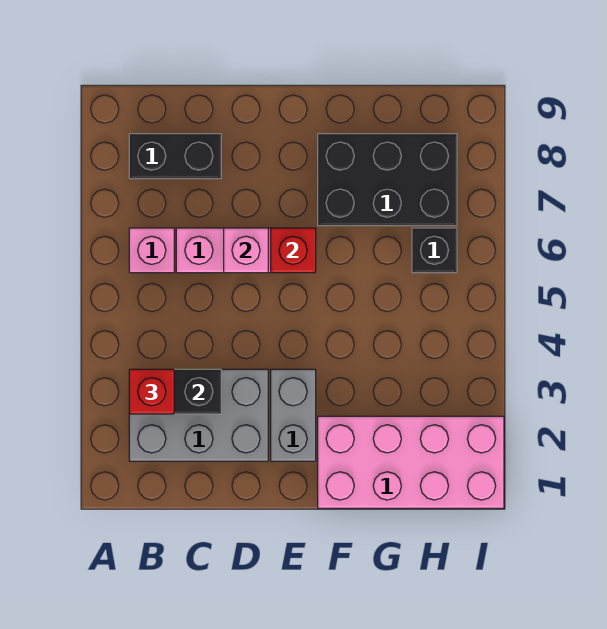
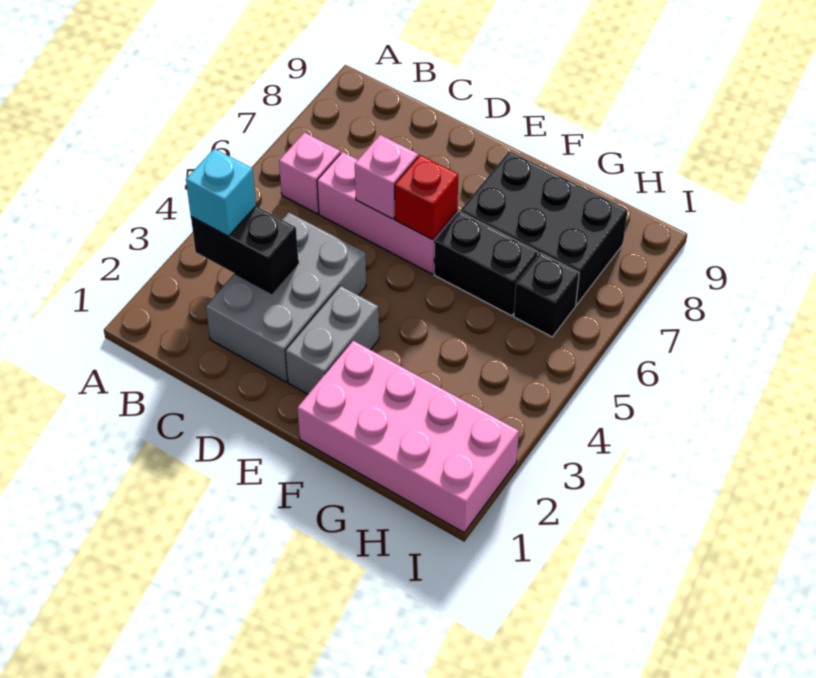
grey 2x3 brick [129,369,268,461] -> grey 2x3 brick turned to [206,213,366,382]
red 1x1 brick [129,369,174,414] -> cyan 1x1 brick [186,149,256,236]
black 1x2 brick [129,134,221,179] -> black 1x2 brick moved to [434,212,538,316]

